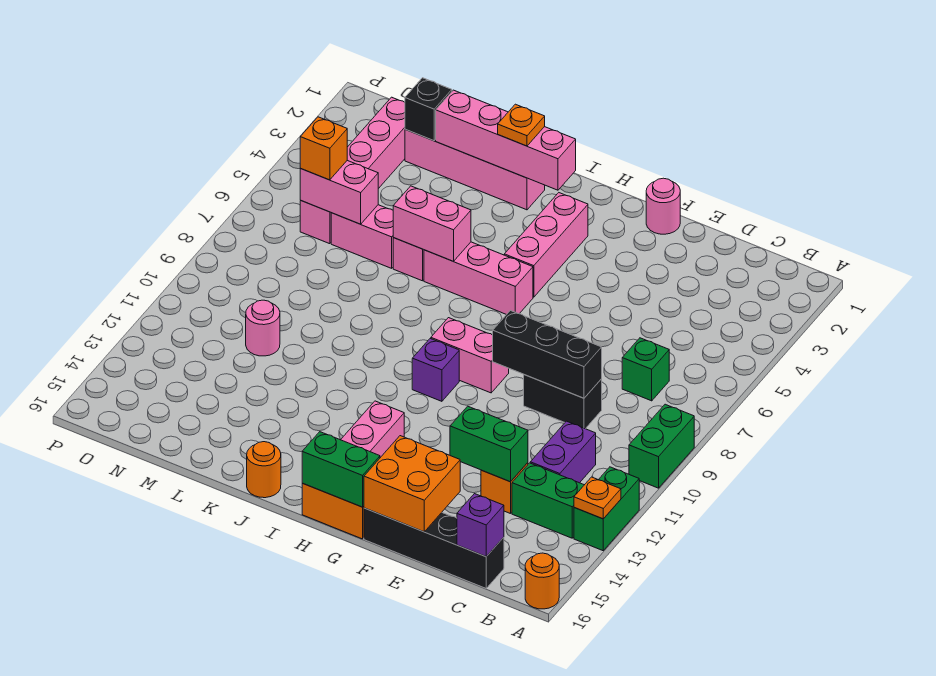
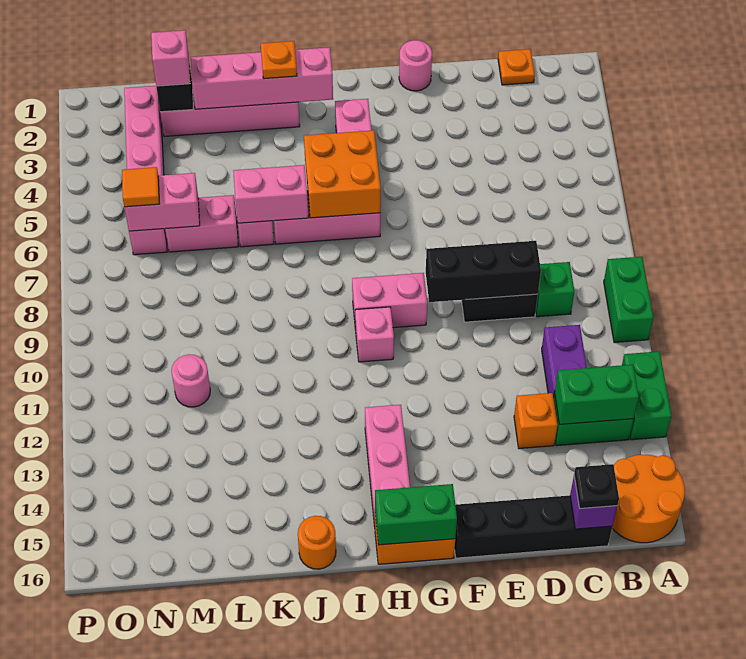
orange 1x1 plate [574,477,621,519] -> orange 1x1 plate moved to [498,49,535,85]
orange 1x1 round brick [525,553,559,609] -> orange 2x2 round brick [612,455,685,543]
green 1x1 brick [622,338,669,401] -> green 1x1 brick moved to [536,262,574,317]
none -> black 1x1 plate [574,464,619,509]
green 1x2 brick [450,406,528,482] -> green 1x2 brick moved to [555,365,639,424]
orange 2x2 brick [364,436,460,532] -> orange 2x2 brick moved to [304,130,381,218]
purple 1x1 brick [412,339,459,401] -> pink 1x1 brick [355,307,394,362]
none -> pink 1x1 brick [151,30,190,86]
orange 1x1 brick [300,117,347,180] -> orange 1x1 tile [122,167,159,207]

